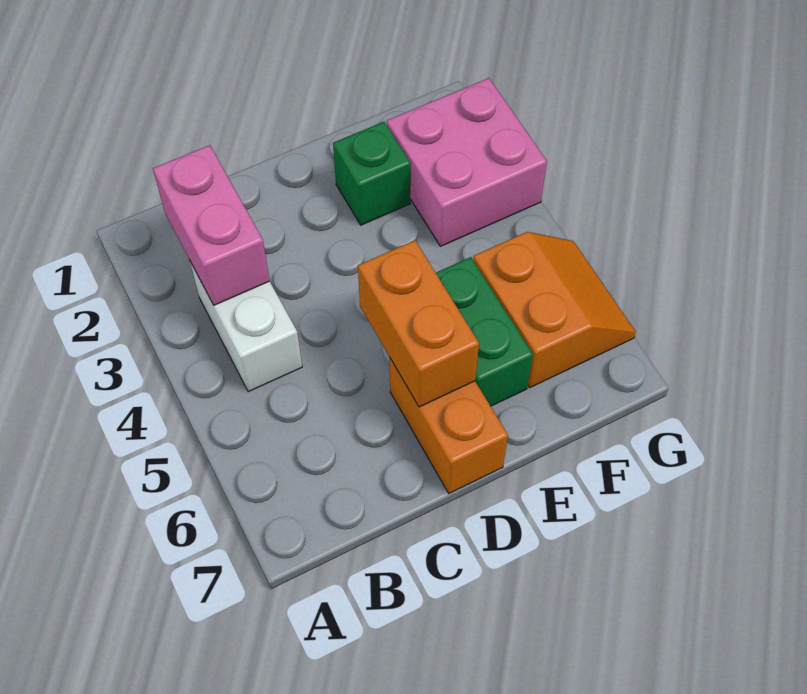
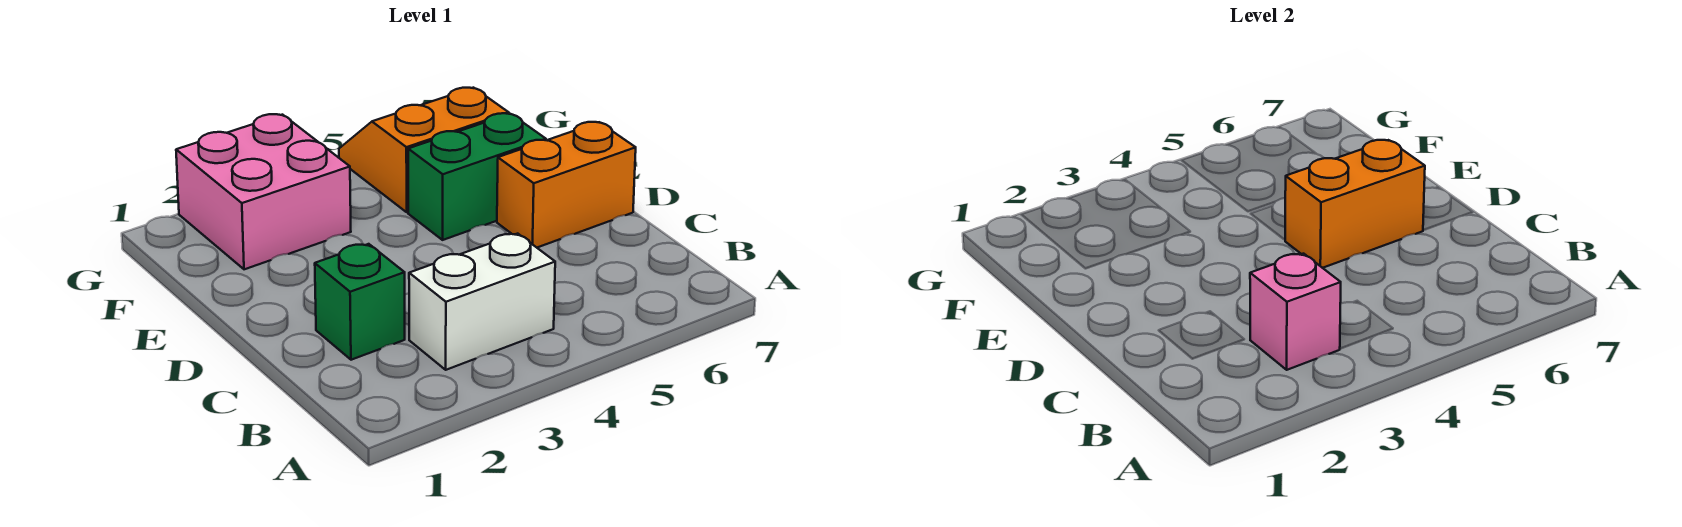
pink 1x2 brick [153,145,270,305] -> pink 1x1 brick [1250,254,1341,370]
green 1x1 brick [333,122,411,225] -> green 1x1 brick moved to [315,244,405,360]

